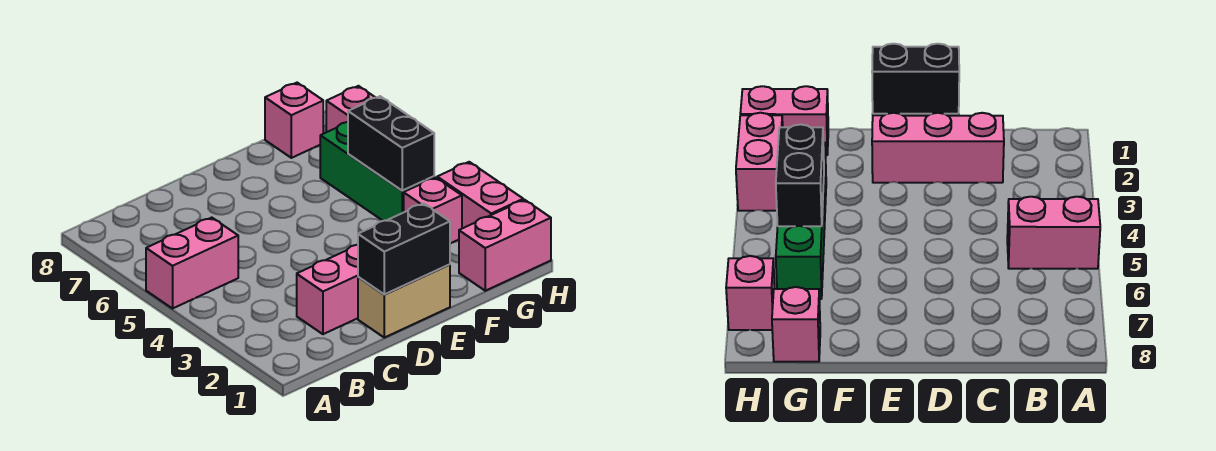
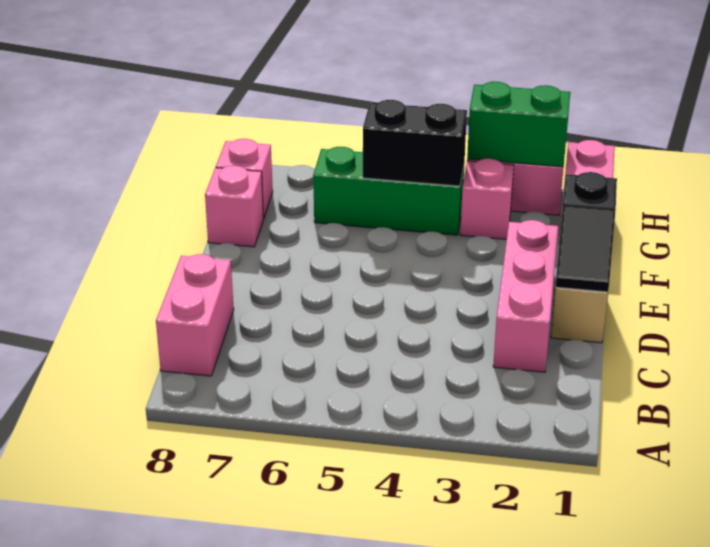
pink 1x2 brick [146,218,238,308] -> pink 1x2 brick moved to [156,254,234,376]
black 1x2 brick [358,203,450,294] -> black 1x2 slope [556,172,617,292]
none -> green 1x2 brick [467,82,570,167]
pink 1x1 brick [326,86,375,132] -> pink 1x1 brick moved to [205,166,264,247]

